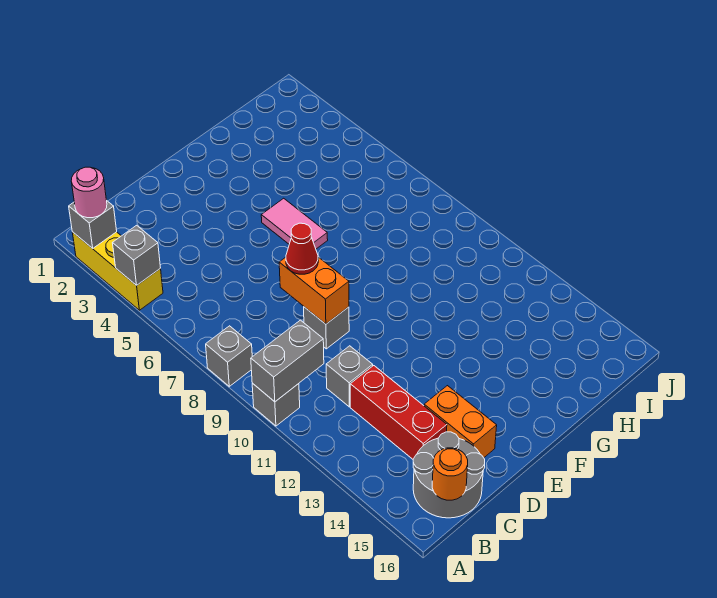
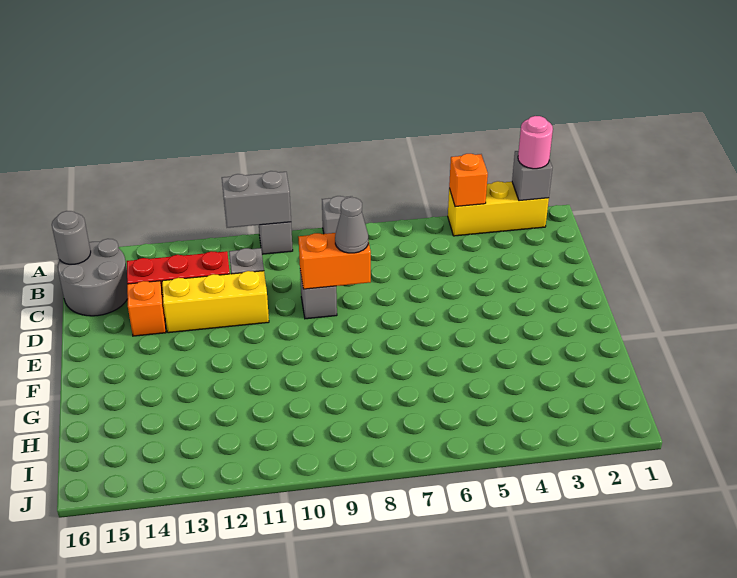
grey 1x1 brick [113,225,160,285] -> orange 1x1 brick [449,154,488,207]
grey 1x2 brick [251,320,324,402] -> grey 1x2 brick turned to [222,171,291,228]
orange 1x1 round brick [432,448,468,500] -> grey 1x1 round brick [52,211,91,264]
red 1x1 cone [286,223,318,274] -> grey 1x1 cone [335,197,368,253]
none -> yellow 1x3 brick [162,271,269,333]
orange 1x2 brick [424,386,497,458] -> orange 1x1 brick [127,281,166,336]
pink 1x2 tile [261,198,328,249] -> none

